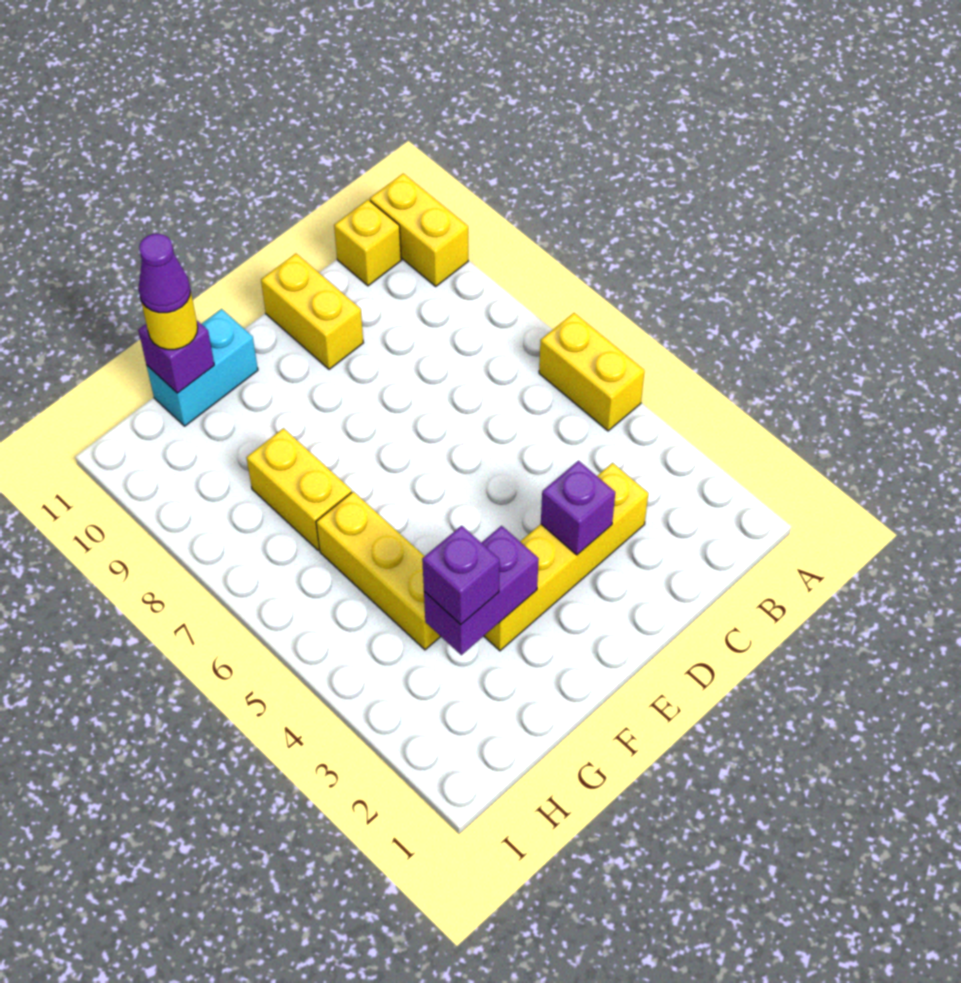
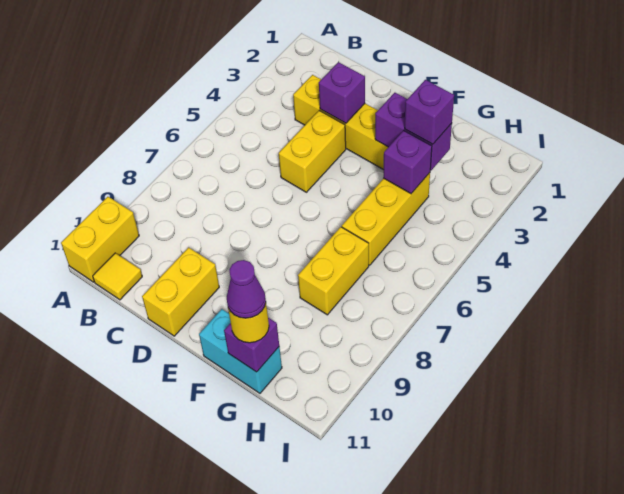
yellow 1x2 brick [539,313,645,431] -> yellow 1x2 brick moved to [279,111,346,192]
yellow 1x1 brick [334,200,401,286] -> yellow 1x1 tile [93,253,142,300]
none -> purple 1x1 brick [383,130,432,193]

